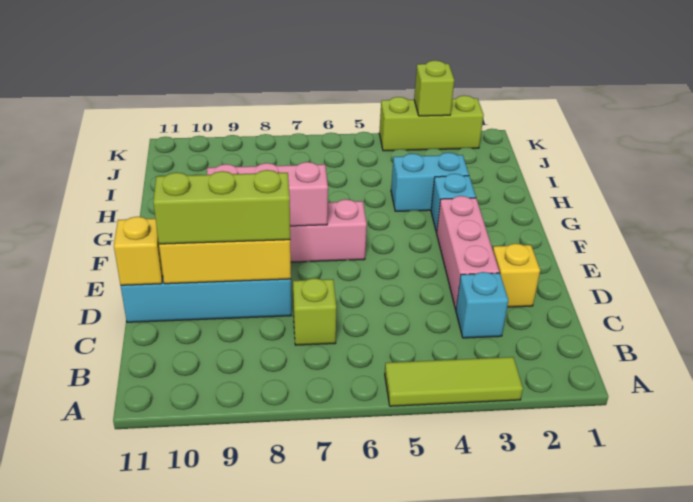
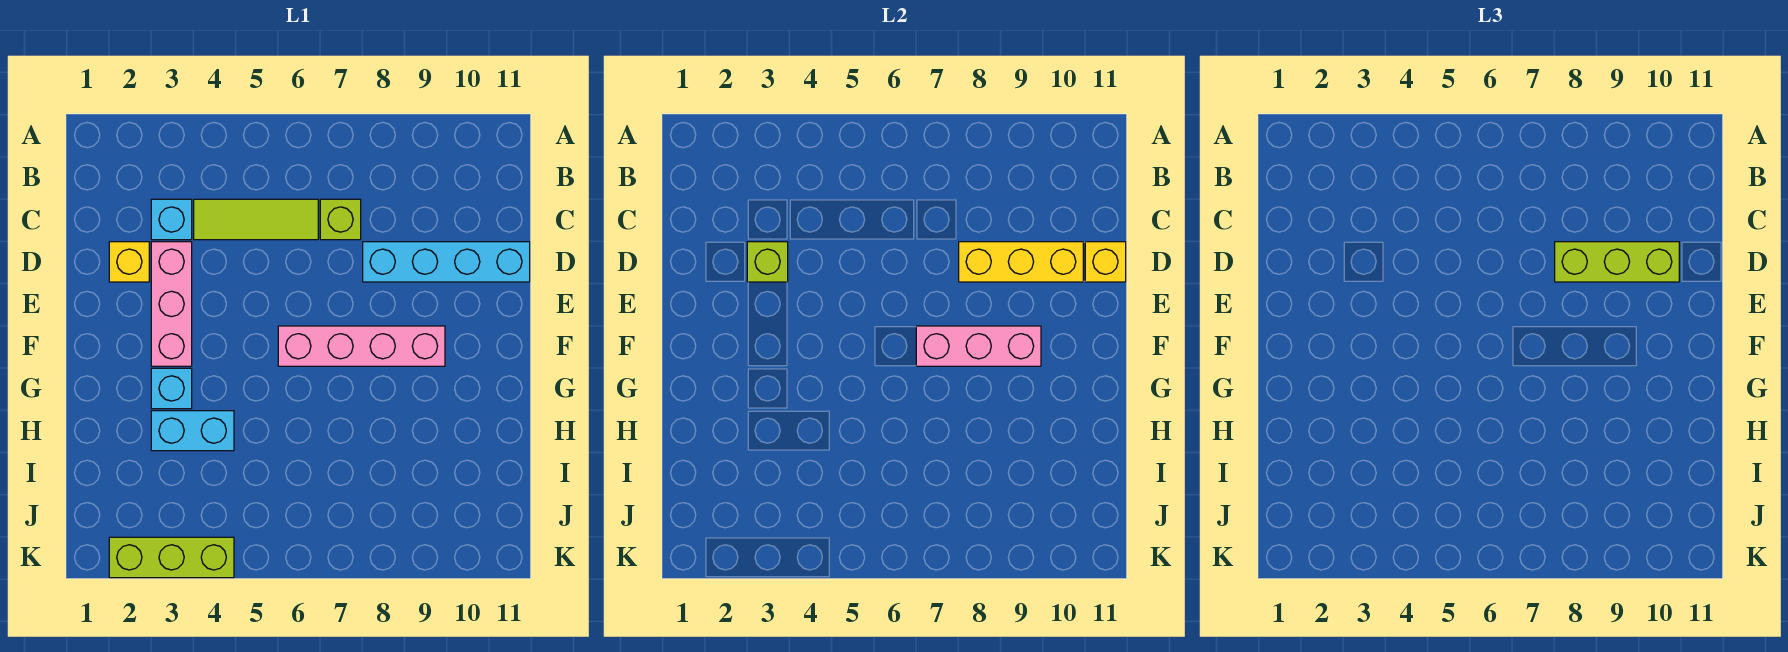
lime 1x3 tile [385,357,523,406] -> lime 1x3 tile moved to [194,199,318,240]
lime 1x1 brick [414,60,454,116] -> lime 1x1 brick moved to [747,242,788,282]

